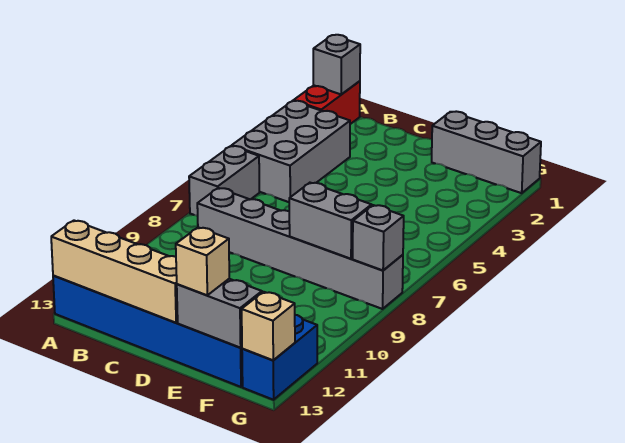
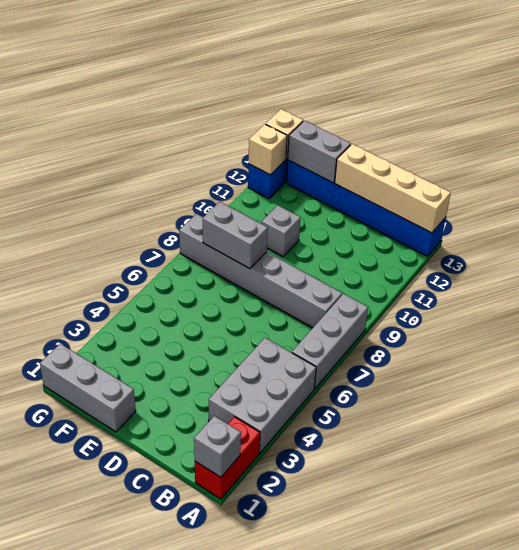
grey 1x2 brick [189,146,259,216] -> grey 1x3 brick [292,294,368,388]
tan 1x1 brick [176,227,229,295] -> tan 1x1 brick moved to [249,124,287,175]
grey 1x1 brick [353,205,404,270] -> grey 1x1 brick moved to [262,205,301,256]

